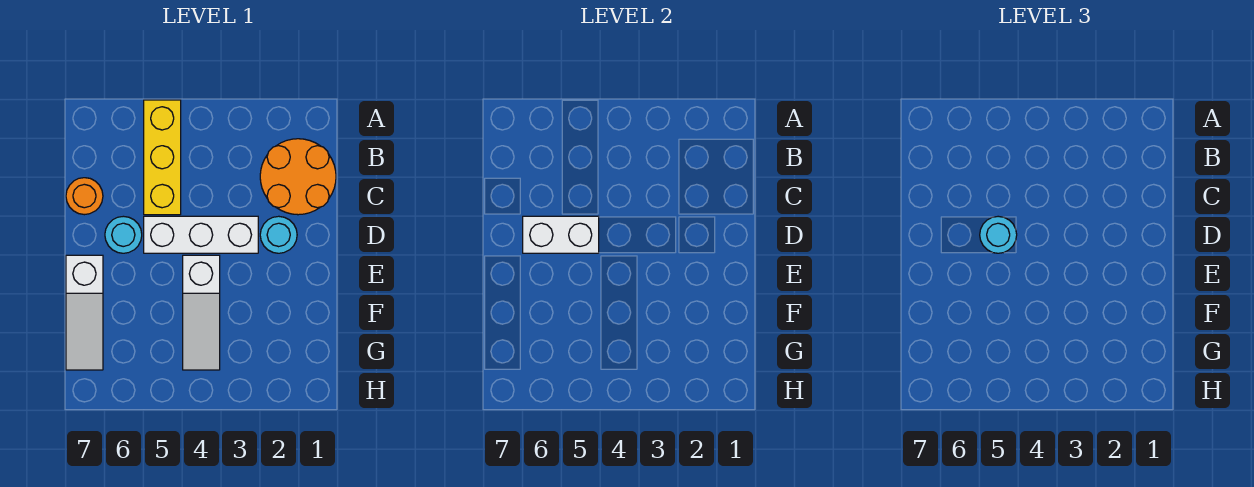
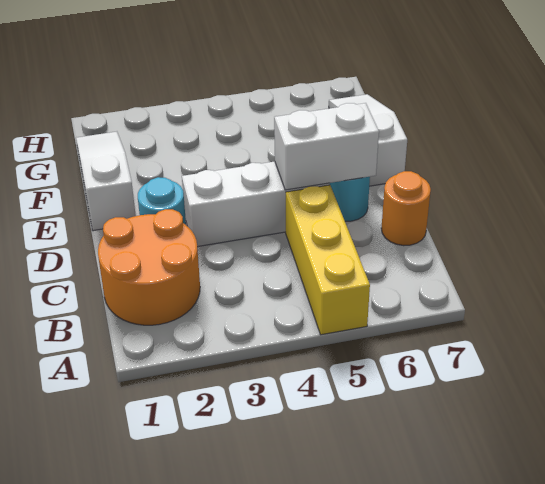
cyan 1x1 round brick [980,216,1017,253] -> none
white 1x3 slope [183,255,220,370] -> white 1x3 slope moved to [76,132,136,231]

